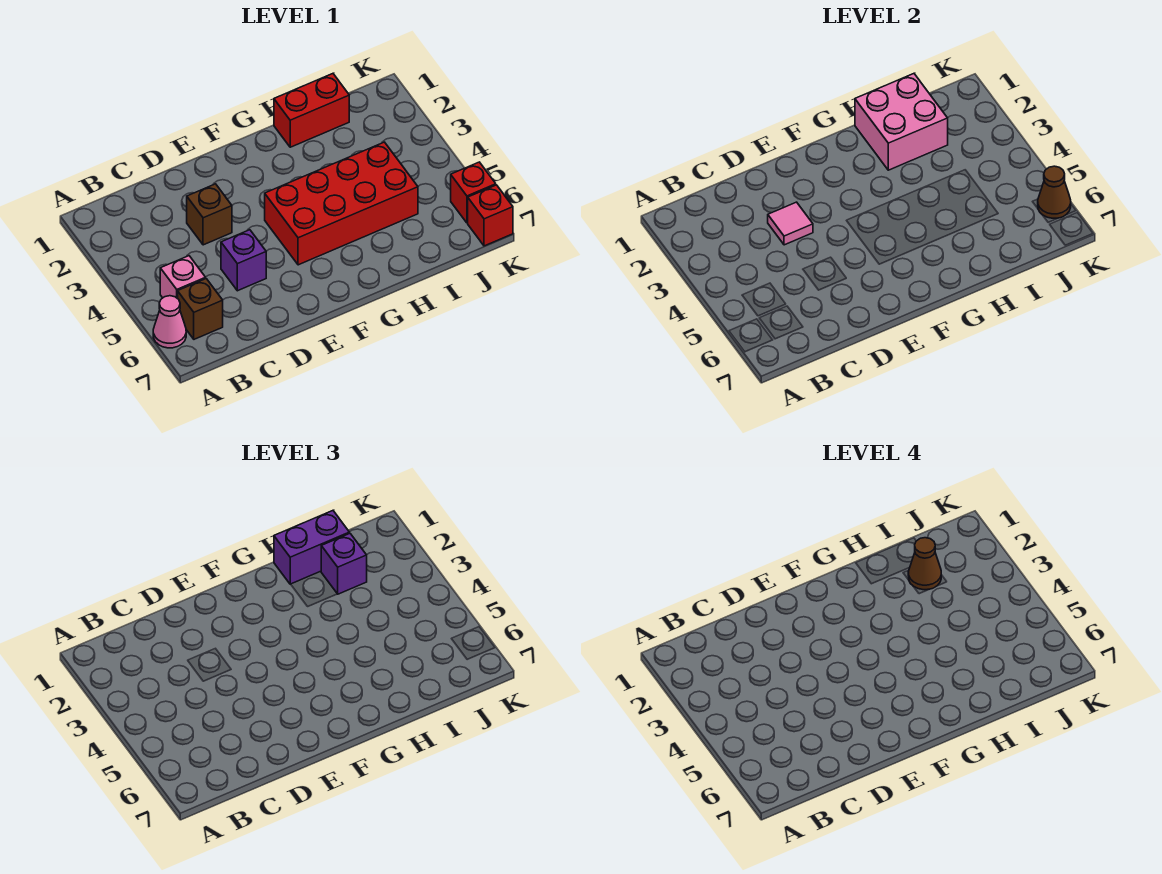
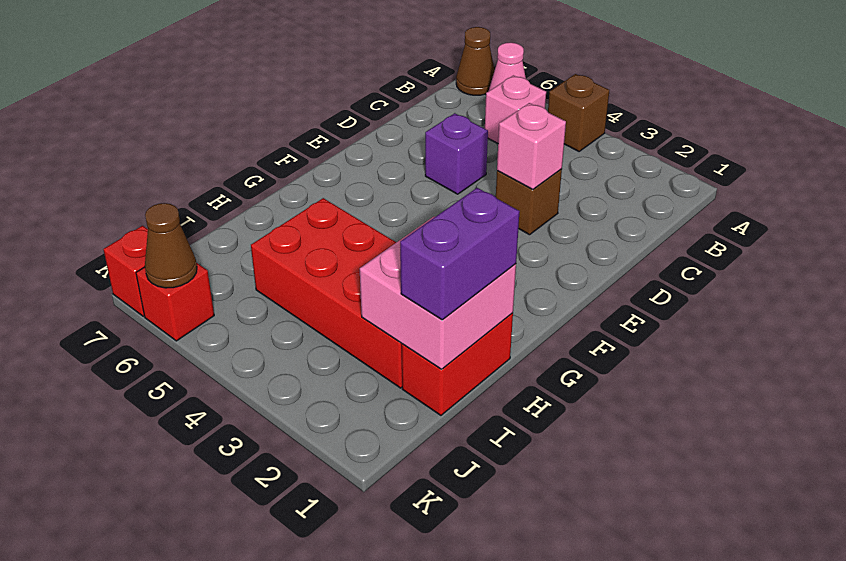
brown 1x1 brick [178,279,223,339] -> brown 1x1 brick moved to [548,74,610,151]
pink 1x1 tile [768,202,813,245] -> pink 1x1 brick [497,103,566,190]
red 2x4 brick [265,142,418,265] -> red 2x4 brick turned to [251,198,402,388]
purple 1x1 brick [321,533,367,594] -> none
brown 1x1 cone [908,538,941,590] -> brown 1x1 cone moved to [456,27,495,95]

